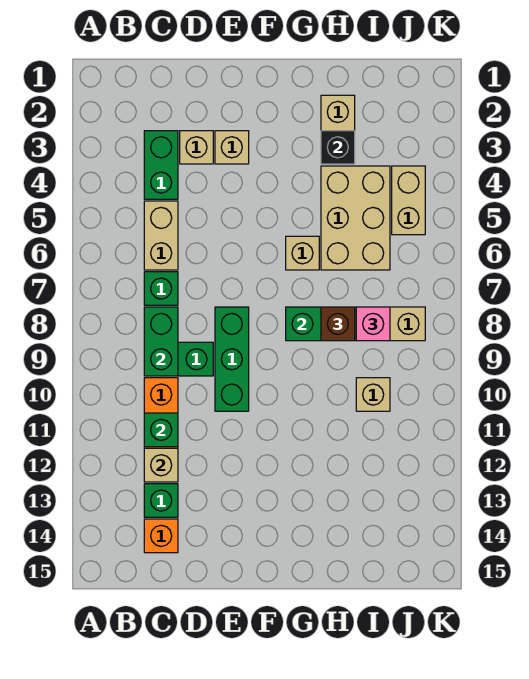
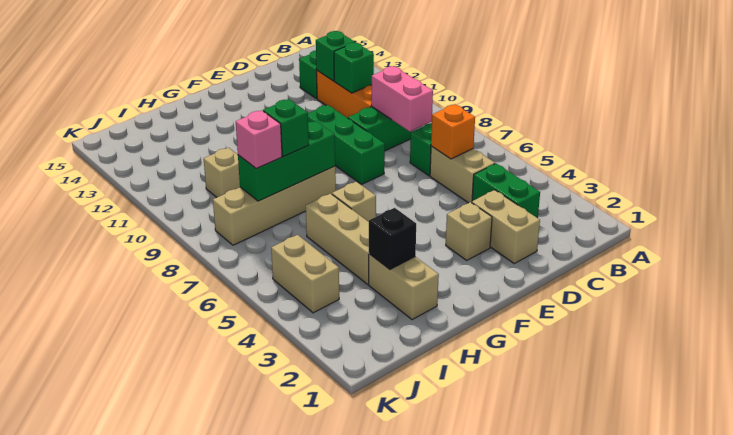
green 1x2 brick [144,307,178,376] -> pink 1x2 brick [371,66,433,131]
tan 1x1 brick [144,448,178,482] -> green 1x1 brick [316,31,355,81]
orange 1x1 brick [144,519,178,553] -> orange 1x1 brick moved to [431,104,475,159]
tan 1x1 brick [180,131,213,164] -> tan 1x2 brick [472,190,540,263]
tan 2x3 brick [321,166,390,270] -> tan 1x3 brick [306,194,369,284]
brown 1x1 brick [321,307,355,341] -> green 1x1 brick [263,99,309,156]

